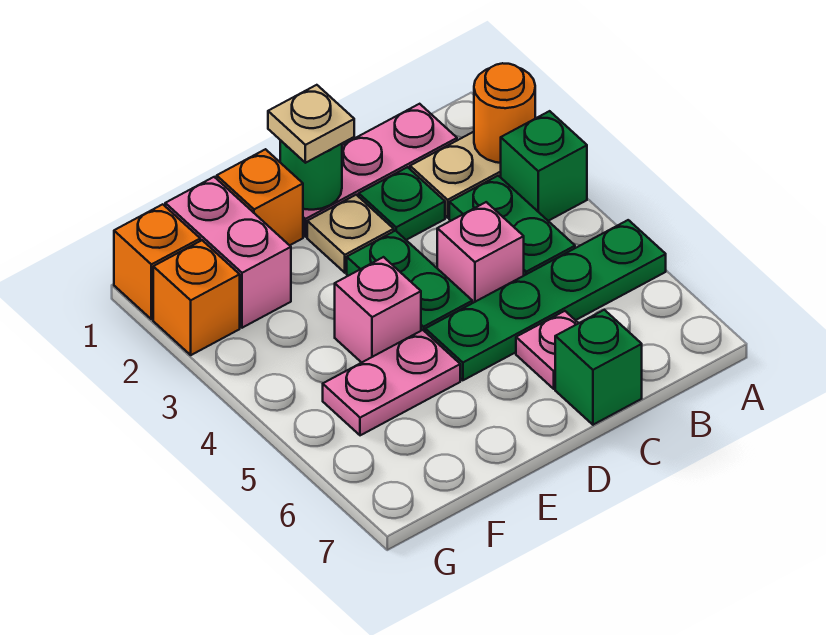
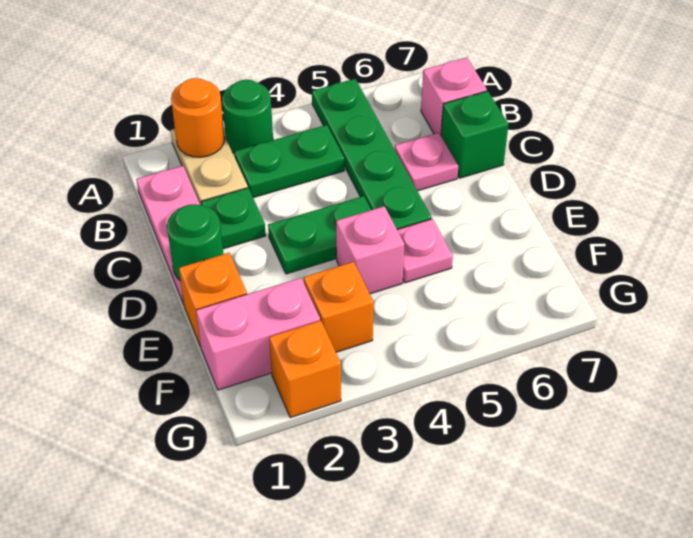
green 1x1 brick [501,111,587,221] -> green 1x1 round brick [222,80,273,153]
pink 1x1 brick [437,202,524,303] -> pink 1x1 brick moved to [421,58,487,135]
tan 1x1 plate [268,85,354,163] -> none
tan 1x1 plate [307,195,394,273] -> none
pink 1x2 plate [323,330,460,435] -> pink 1x1 plate [397,219,453,283]
orange 1x1 brick [114,204,200,319] -> orange 1x1 brick moved to [304,262,374,352]

